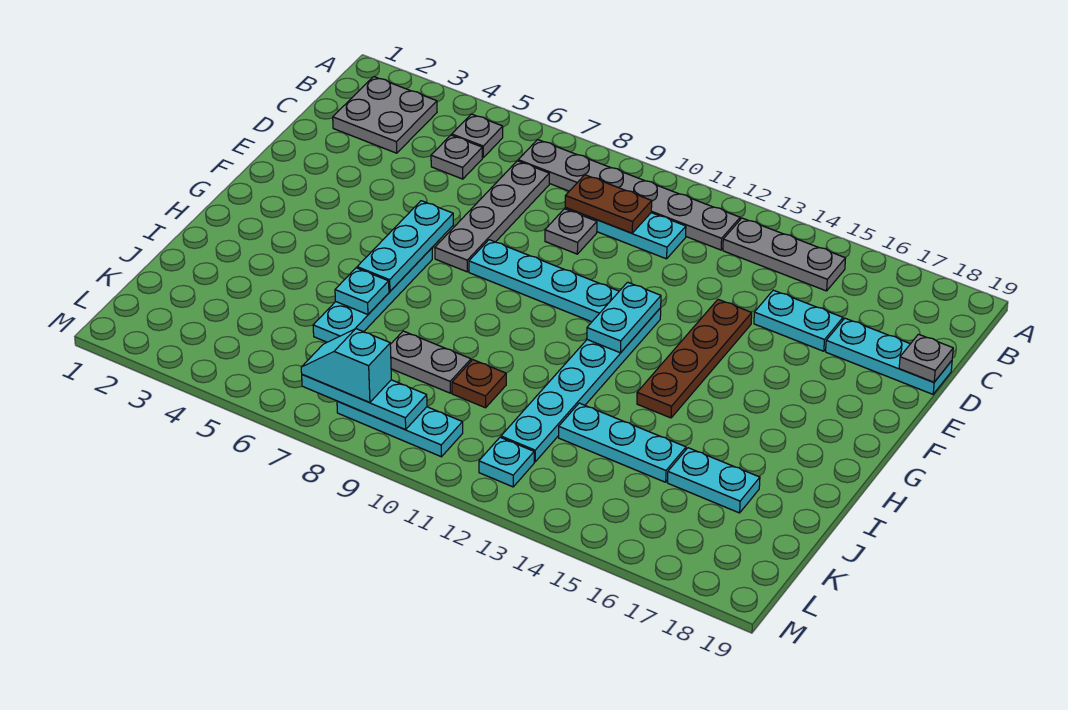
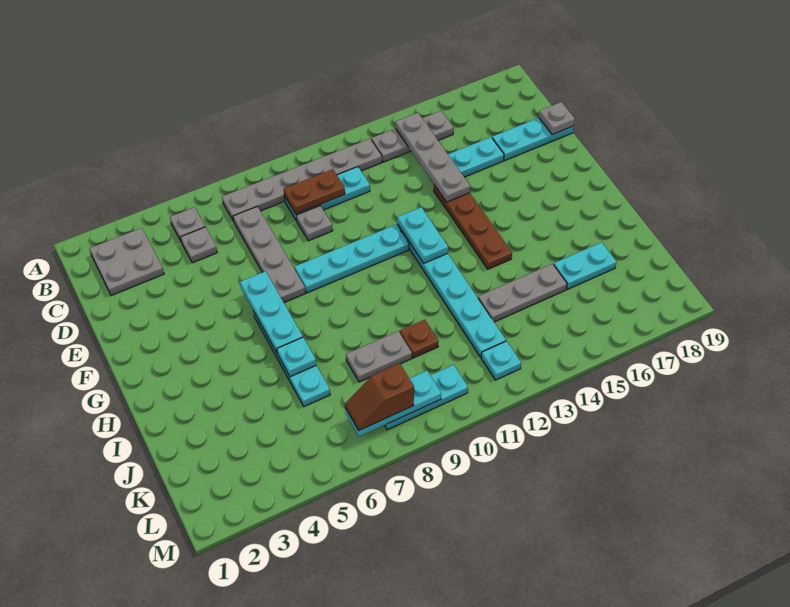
none -> grey 1x4 plate [395,113,470,202]
cyan 1x3 plate [559,403,686,482] -> grey 1x3 plate [478,264,567,322]
cyan 1x2 slope [301,329,391,403] -> brown 1x2 slope [345,363,414,430]

